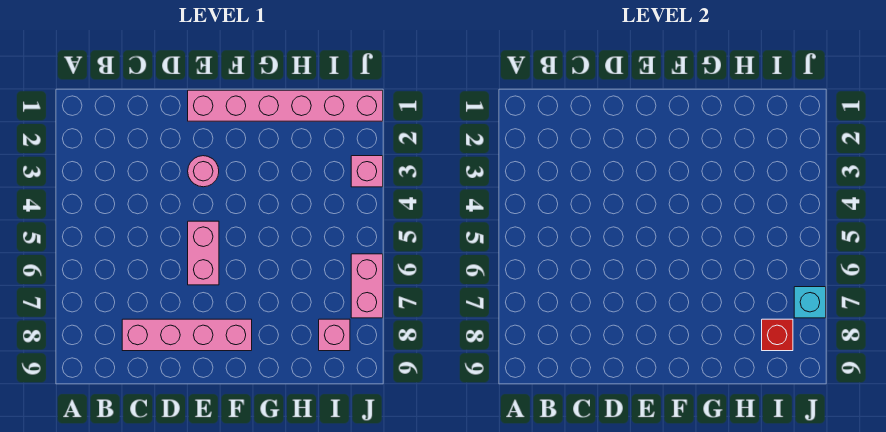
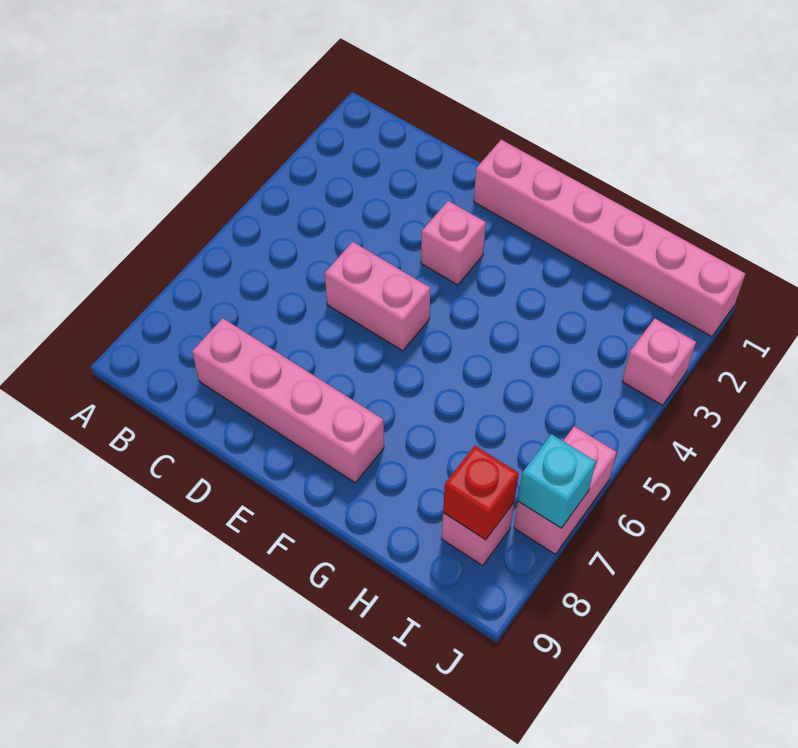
pink 1x1 round brick [188,156,219,187] -> pink 1x1 brick [421,201,486,285]
pink 1x2 brick [188,221,219,285] -> pink 1x2 brick turned to [325,242,430,351]

